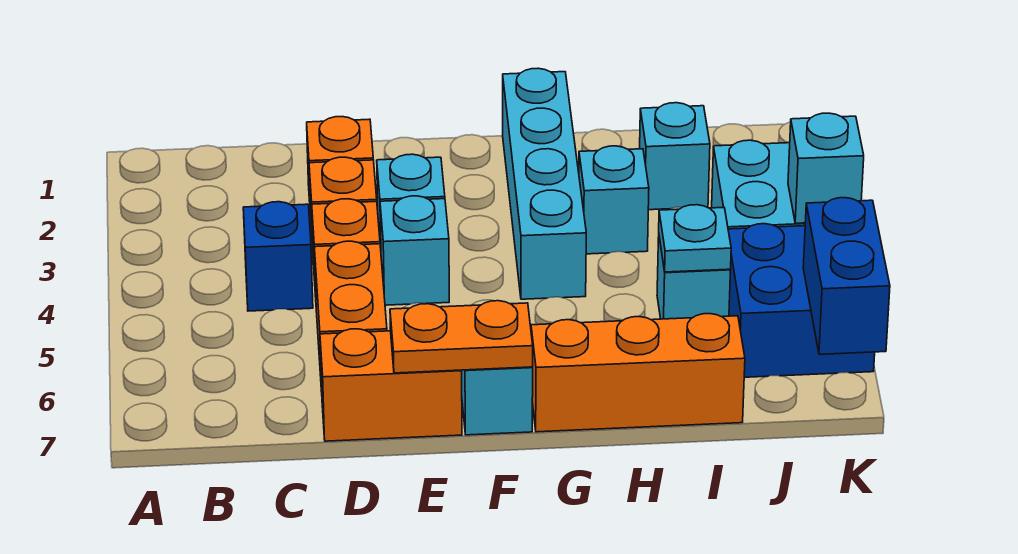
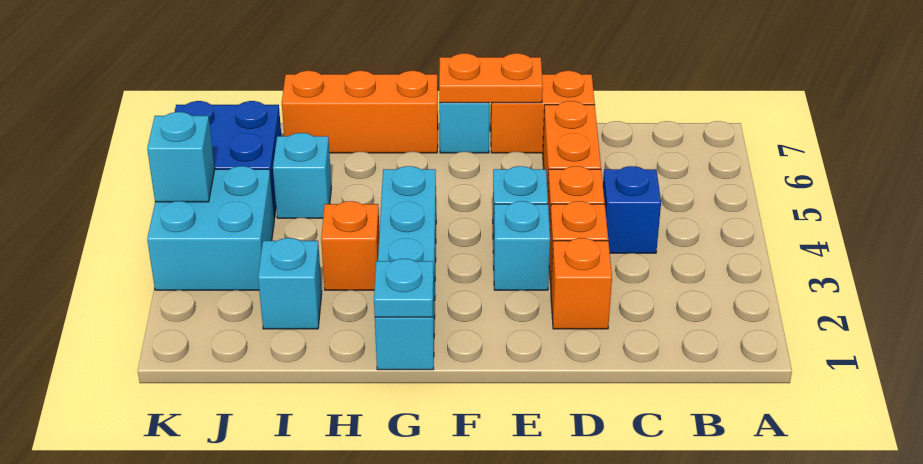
cyan 1x1 brick [579,146,649,254] -> orange 1x1 brick [321,201,379,290]
cyan 1x1 plate [659,205,731,272] -> cyan 1x1 plate moved to [374,259,434,317]
blue 1x2 brick [803,198,890,354] -> none

